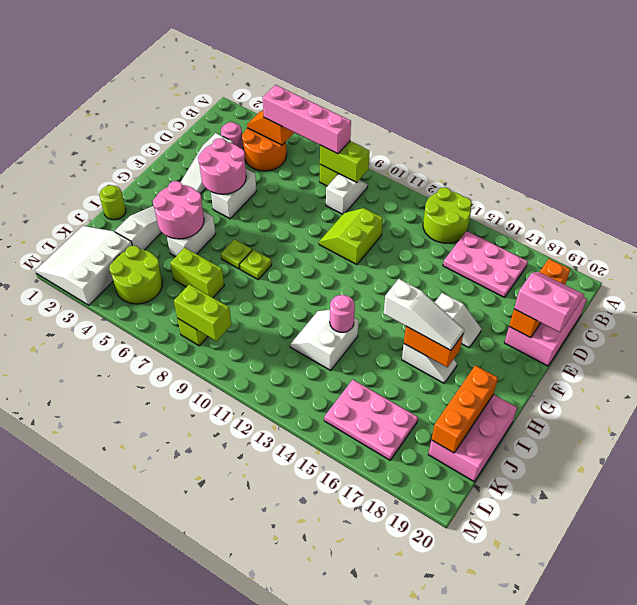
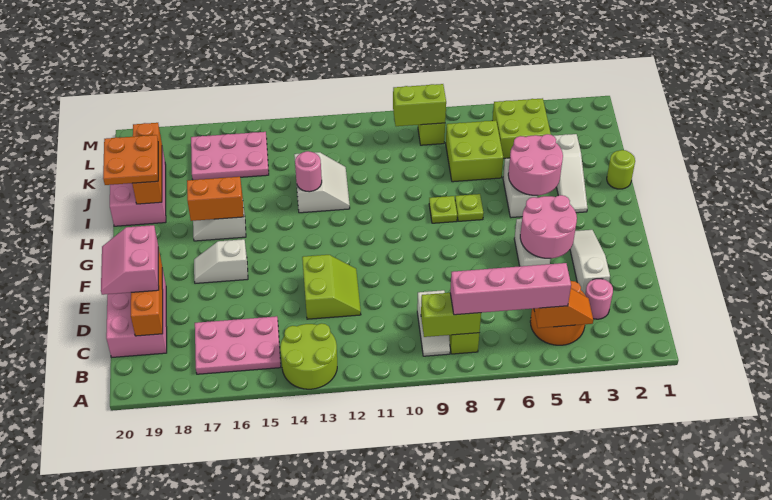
lime 2x2 slope [319,208,383,265] -> lime 2x2 slope moved to [302,255,361,319]
pink 2x2 slope [514,272,584,332] -> pink 2x2 slope turned to [101,225,159,295]
white 1x3 slope [384,279,464,350] -> none
none -> orange 2x2 plate [103,135,158,185]
lime 1x2 brick [170,248,224,298] -> lime 2x2 brick [446,120,503,182]
white 3x3 slope [35,226,132,305] -> none
lime 2x2 round brick [109,246,162,304] -> lime 2x2 brick [492,98,551,158]

